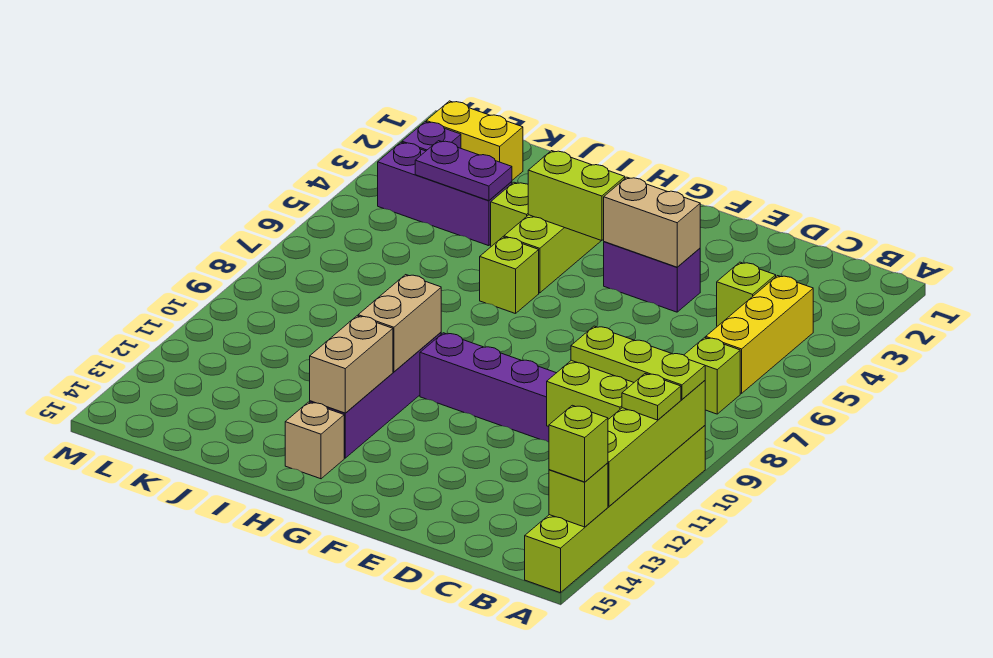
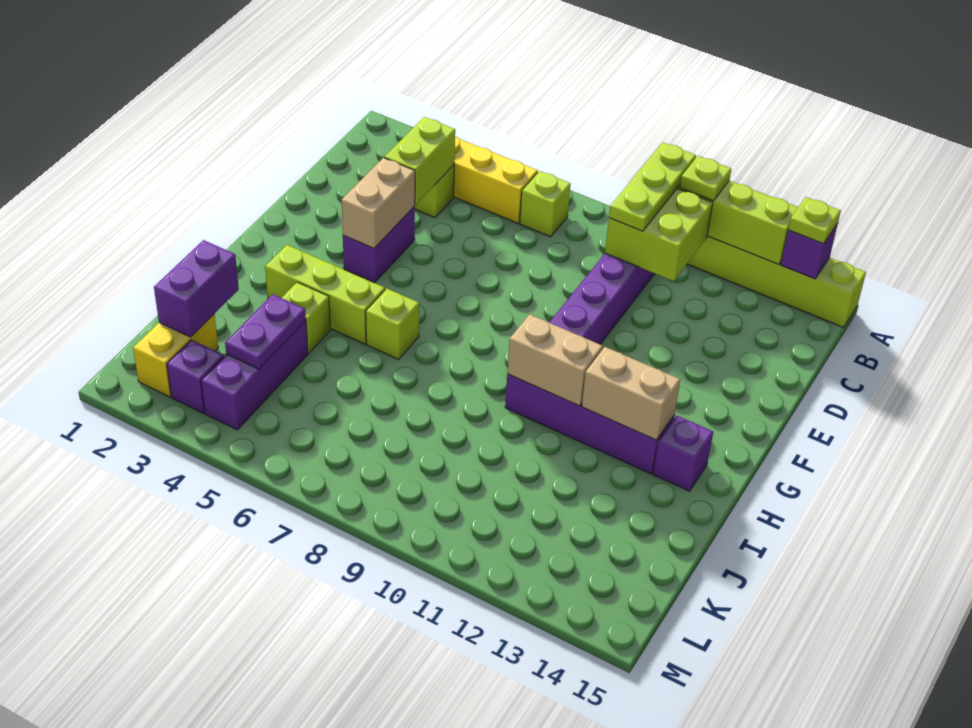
lime 1x1 brick [549,463,608,527] -> purple 1x1 brick [781,223,838,279]
lime 1x1 brick [549,405,608,482] -> lime 1x1 plate [788,197,841,244]
lime 1x2 brick [528,151,625,241] -> lime 1x2 brick moved to [385,117,455,204]
tan 1x1 brick [285,402,344,479] -> purple 1x1 brick [653,415,713,491]
none -> purple 1x2 brick [154,240,239,337]

